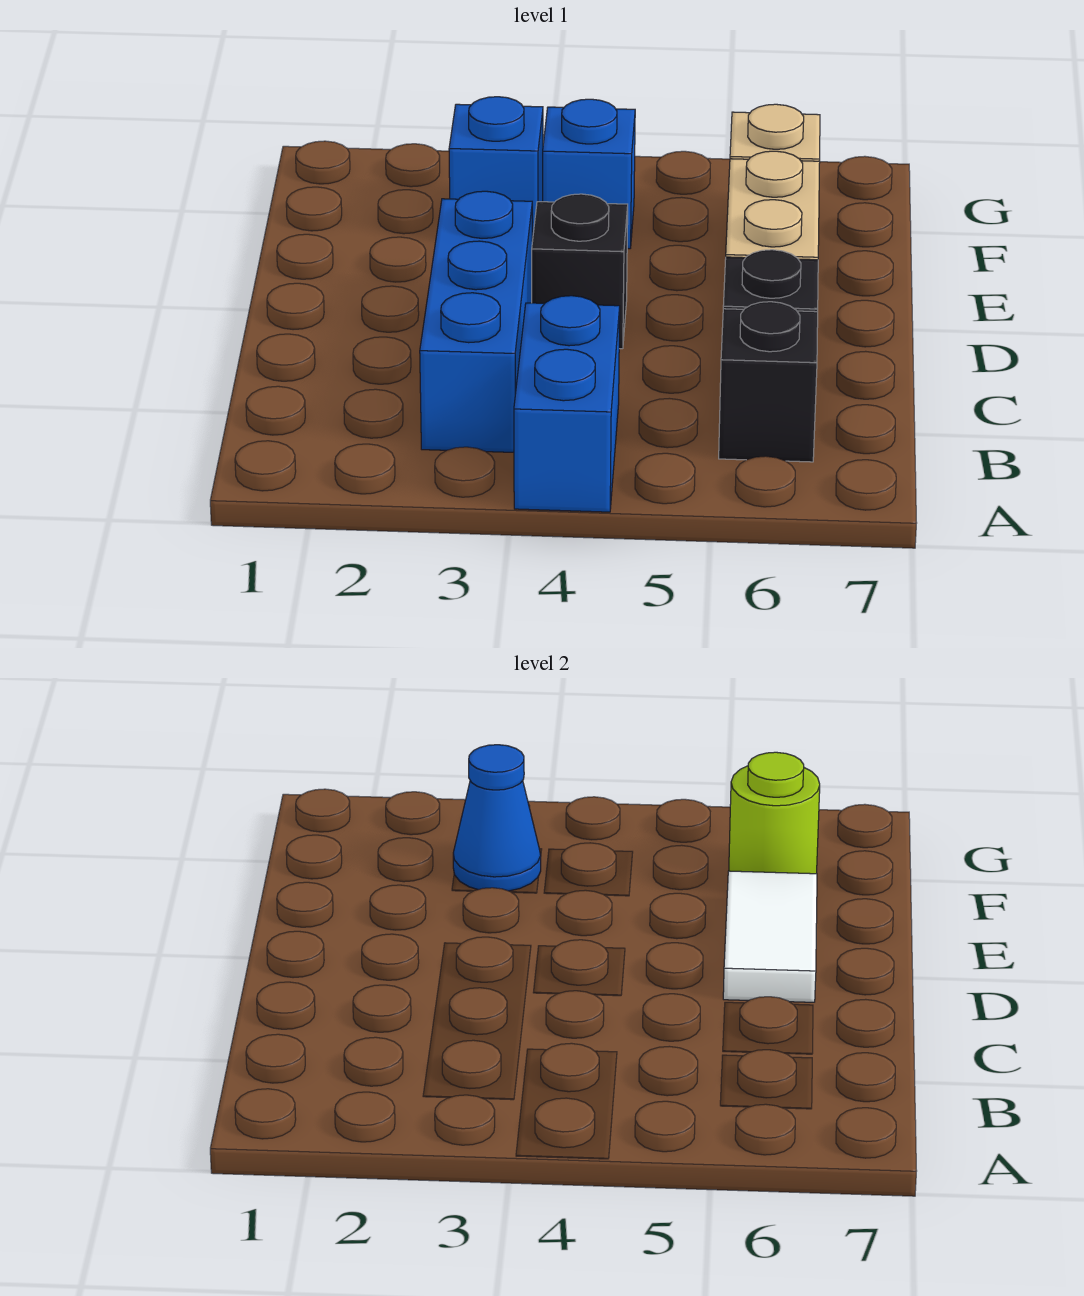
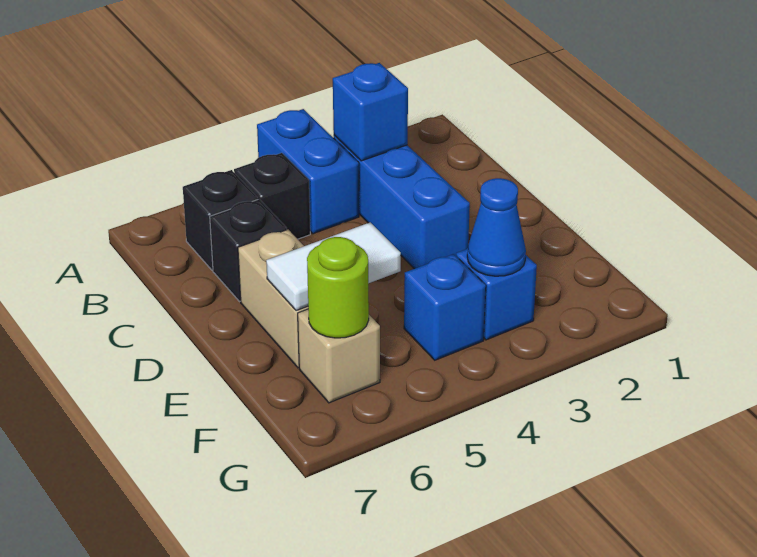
none -> blue 1x1 brick [333,63,408,161]
black 1x1 brick [532,194,628,349] -> black 1x1 brick moved to [234,153,310,239]
white 1x2 tile [723,871,817,1002] -> white 1x2 tile turned to [266,222,401,311]

